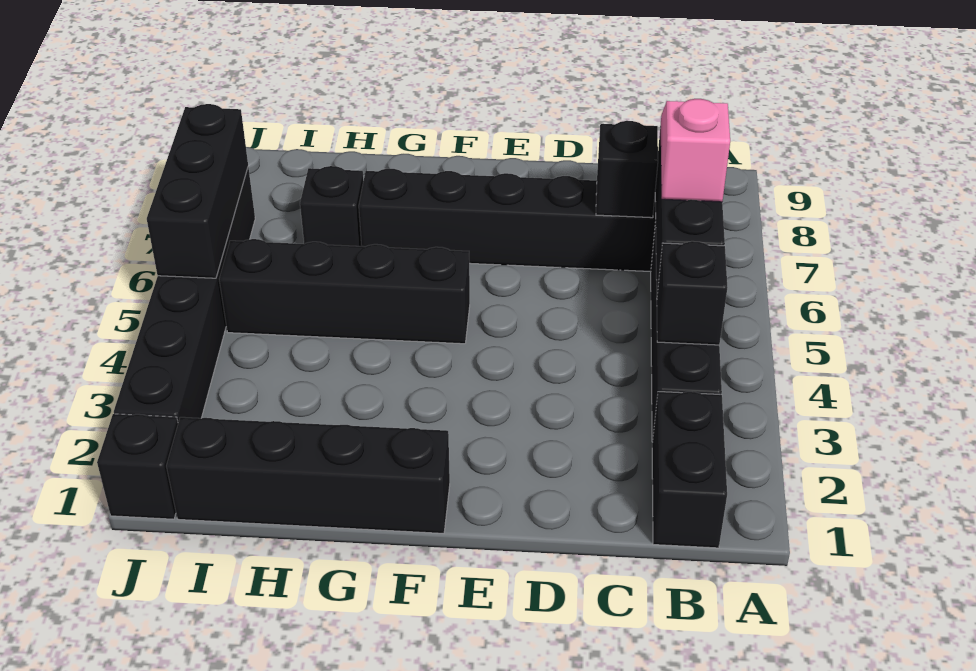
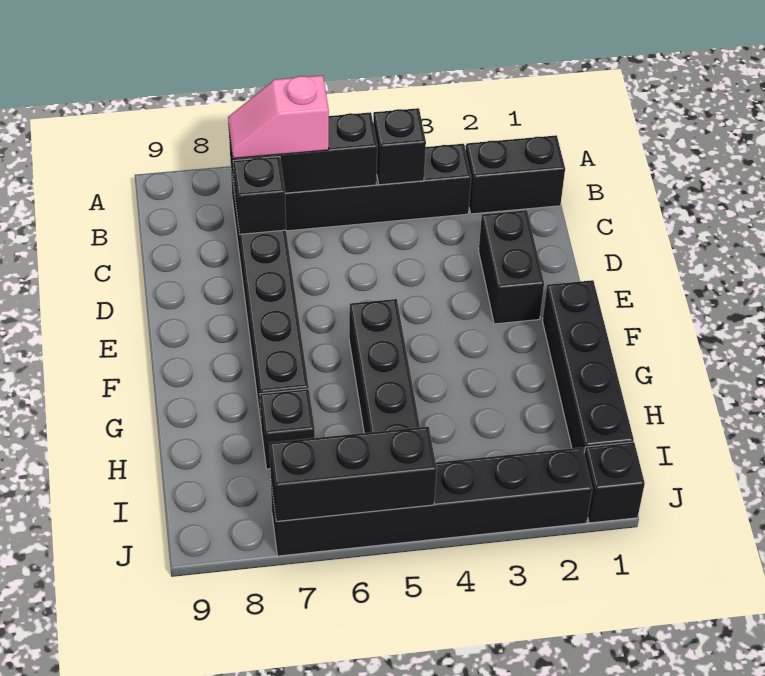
none -> black 1x2 brick [479,210,544,324]

